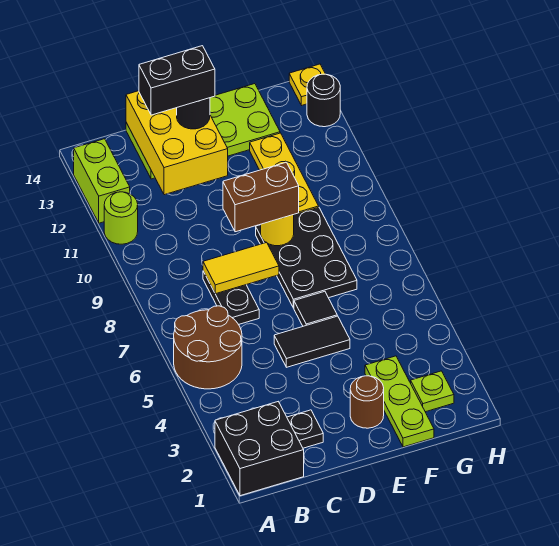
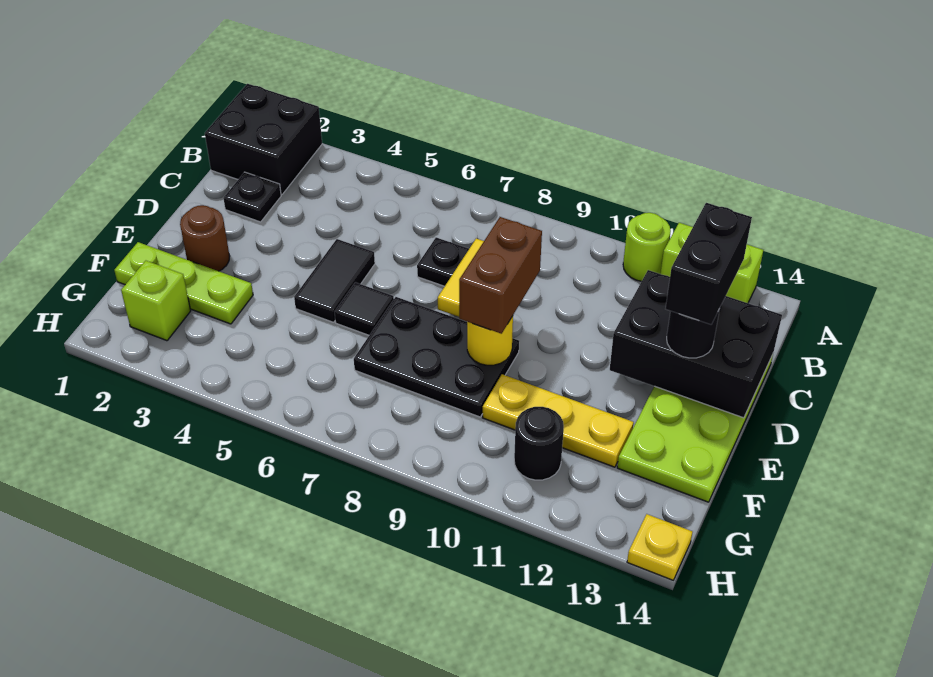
brown 2x2 round brick [174,306,242,389] -> none
yellow 2x3 brick [126,91,228,195] -> black 2x3 brick [610,270,782,418]
lime 1x1 plate [411,371,454,412] -> lime 1x1 brick [121,261,191,341]
black 1x1 round brick [307,74,340,127] -> black 1x1 round brick moved to [514,407,564,480]

